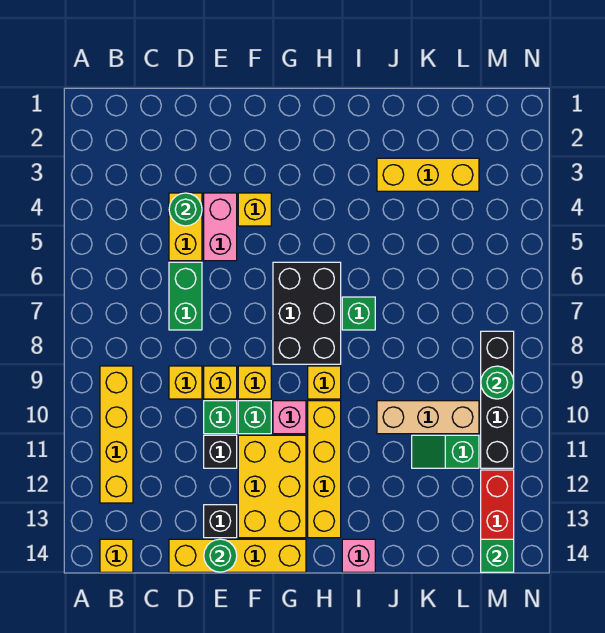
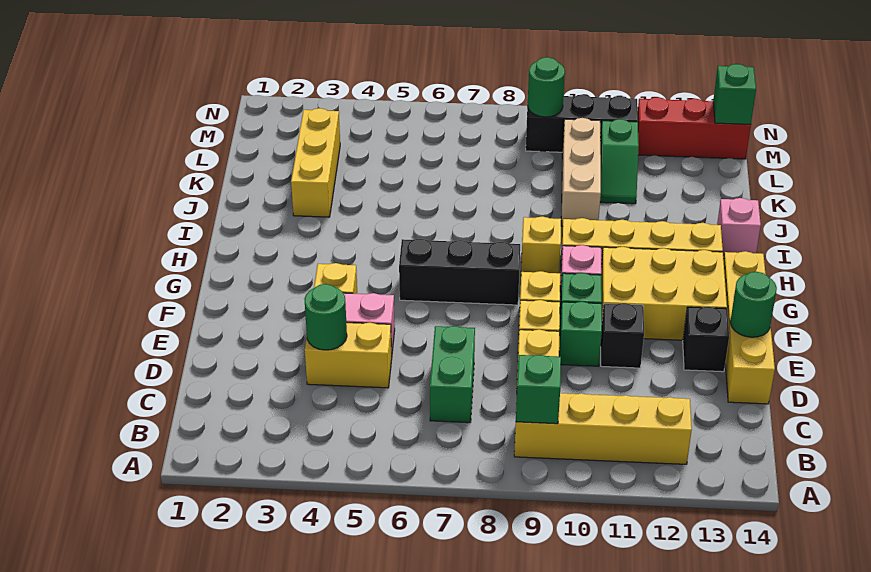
yellow 1x1 brick [100,539,133,572] -> none
green 1x2 brick [169,262,202,330] -> green 1x2 brick turned to [430,326,475,423]
black 2x3 brick [273,262,341,364] -> black 1x3 brick [399,239,520,305]
green 1x1 brick [342,297,375,330] -> green 1x1 brick moved to [516,355,561,424]
black 1x4 brick [481,331,514,468] -> black 1x3 brick [526,95,638,152]

